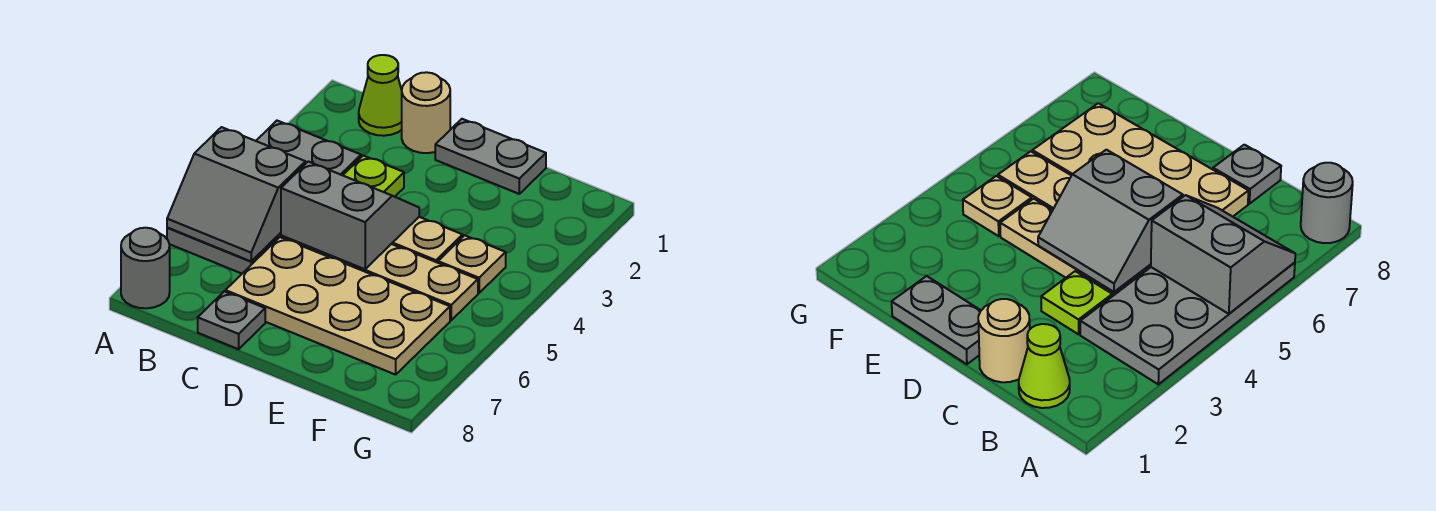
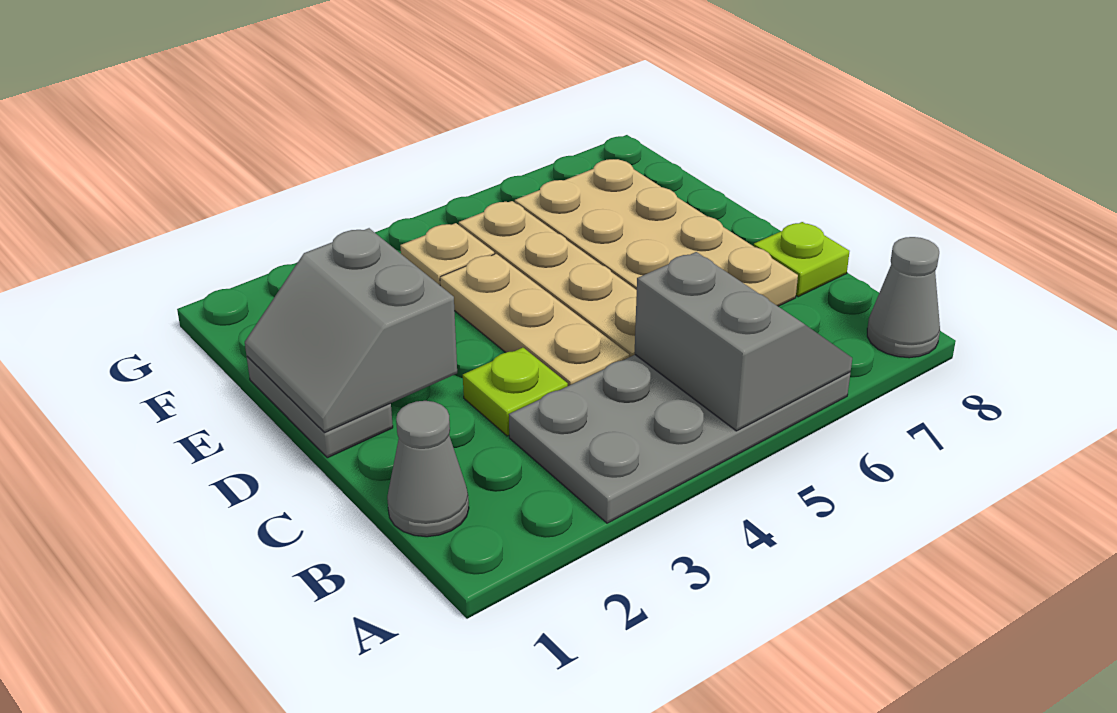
grey 1x1 round brick [121,228,170,308] -> grey 1x1 cone [867,237,940,358]
lime 1x1 cone [359,55,402,136] -> grey 1x1 cone [387,401,469,537]
tan 1x1 round brick [402,72,450,153] -> none
grey 2x2 slope [281,162,419,269] -> grey 2x2 slope moved to [245,228,457,432]
grey 1x1 plate [198,291,265,349] -> lime 1x1 plate [753,222,850,297]

